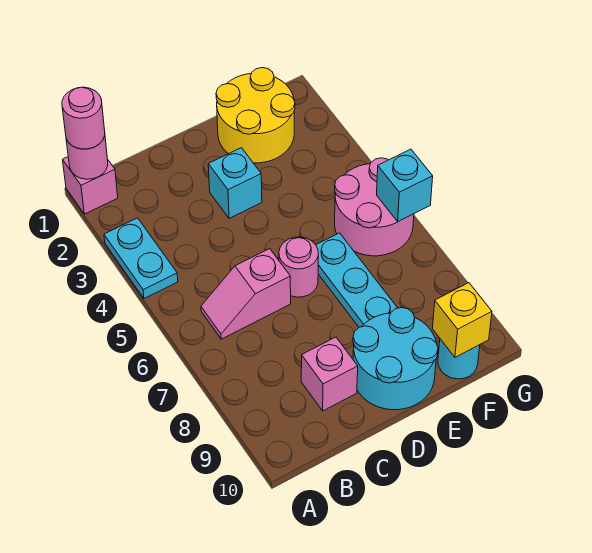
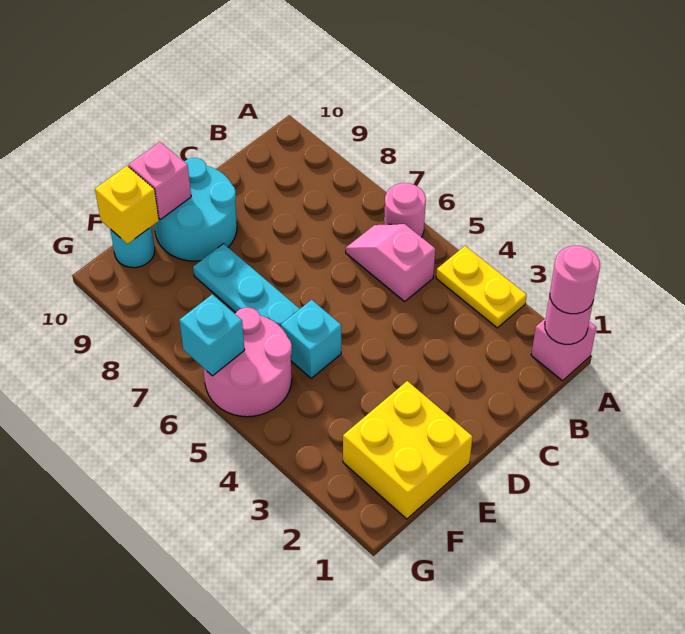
cyan 1x2 plate [104,218,178,299] -> yellow 1x2 plate [436,246,527,328]
pink 1x2 slope [201,249,291,339] -> pink 1x2 slope turned to [346,224,435,301]
pink 1x1 brick [301,337,358,411] -> pink 1x1 brick moved to [129,142,191,219]
cyan 1x1 brick [208,148,262,218] -> cyan 1x1 brick moved to [281,300,341,378]
pink 1x1 round brick [279,237,318,297] -> pink 1x1 round brick moved to [384,183,426,237]
yellow 2x2 round brick [216,68,295,163] -> yellow 2x2 brick [343,381,472,519]

